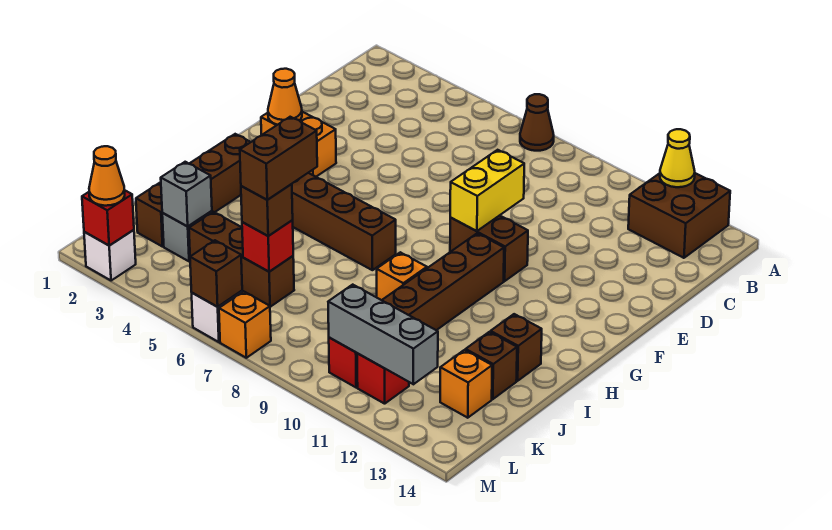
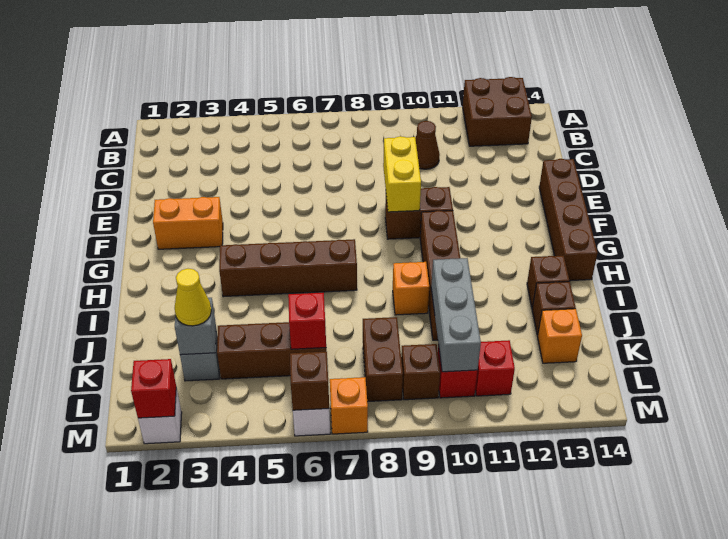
brown 1x1 cone [520,94,554,151] -> brown 1x1 cone moved to [415,121,440,169]
yellow 1x1 cone [660,129,695,187] -> yellow 1x1 cone moved to [175,269,211,326]
orange 1x1 cone [268,69,302,125] -> none
brown 1x4 brick [136,134,250,247] -> brown 1x4 brick moved to [539,159,598,281]
brown 1x2 brick [240,117,317,200] -> brown 1x2 brick moved to [363,317,403,402]
brown 1x1 brick [241,184,293,236] -> brown 1x1 brick moved to [401,344,440,400]
grey 1x3 brick [328,285,438,384] -> grey 1x3 brick turned to [431,258,481,372]
orange 1x1 cone [89,146,125,206] -> none

